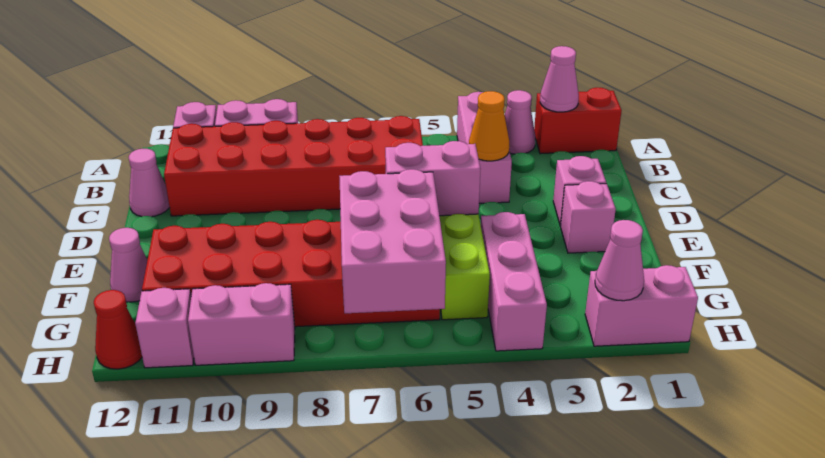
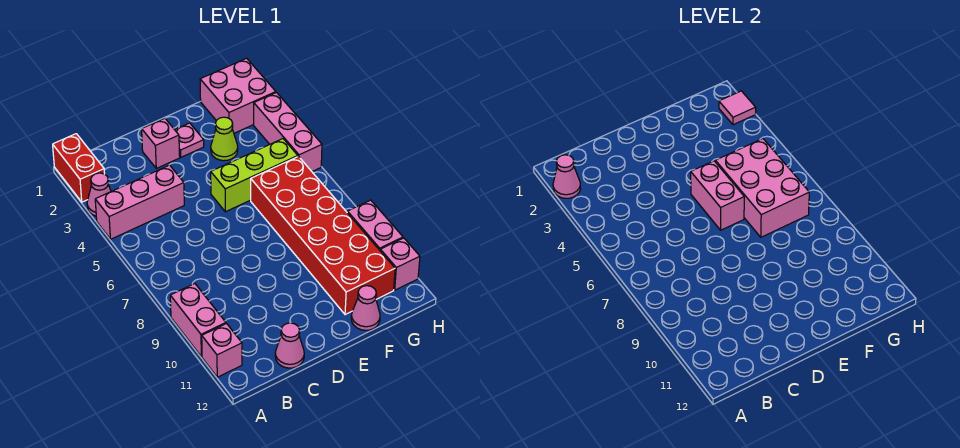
red 2x6 brick [164,116,423,216] -> none
orange 1x1 cone [469,91,509,161] -> none
pink 1x1 brick [561,181,616,253] -> pink 1x1 plate [175,123,204,157]
none -> lime 1x1 cone [211,117,238,161]
pink 1x3 brick [481,212,547,351] -> pink 1x3 brick turned to [254,93,322,171]
pink 2x3 brick [339,169,446,313] -> pink 2x3 brick turned to [715,139,809,237]
pink 1x2 brick [585,265,698,346] -> pink 2x2 brick [200,58,276,133]
pink 1x1 cone [595,220,644,301] -> pink 1x1 tile [719,91,756,125]
red 1x1 cone [94,290,142,369] -> none

